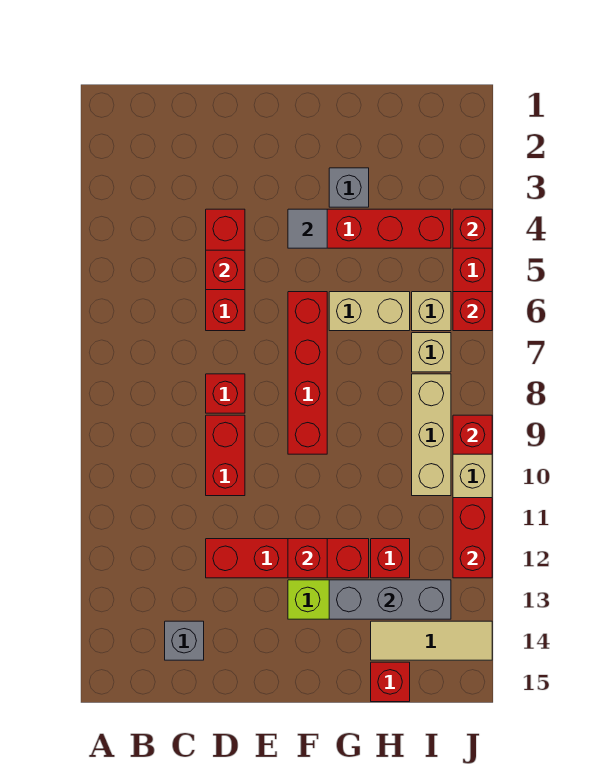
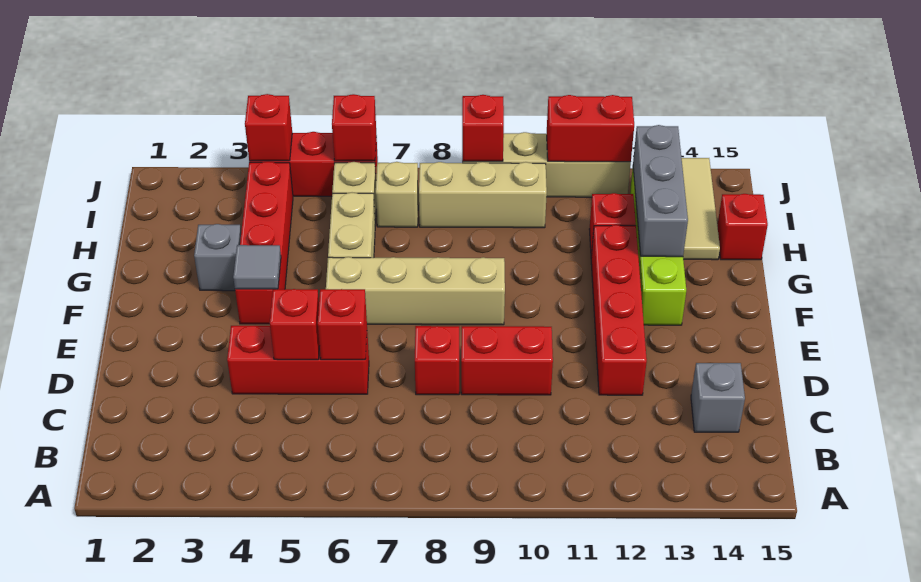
red 1x4 brick [288,292,327,454] -> tan 1x4 brick [326,257,505,325]
red 1x1 brick [288,539,327,578] -> red 1x1 brick moved to [318,289,367,360]

